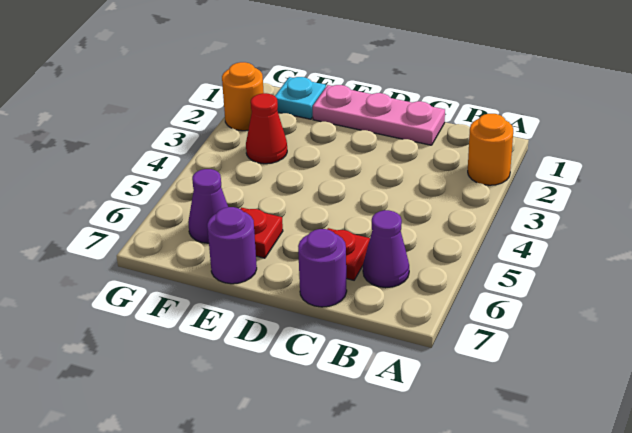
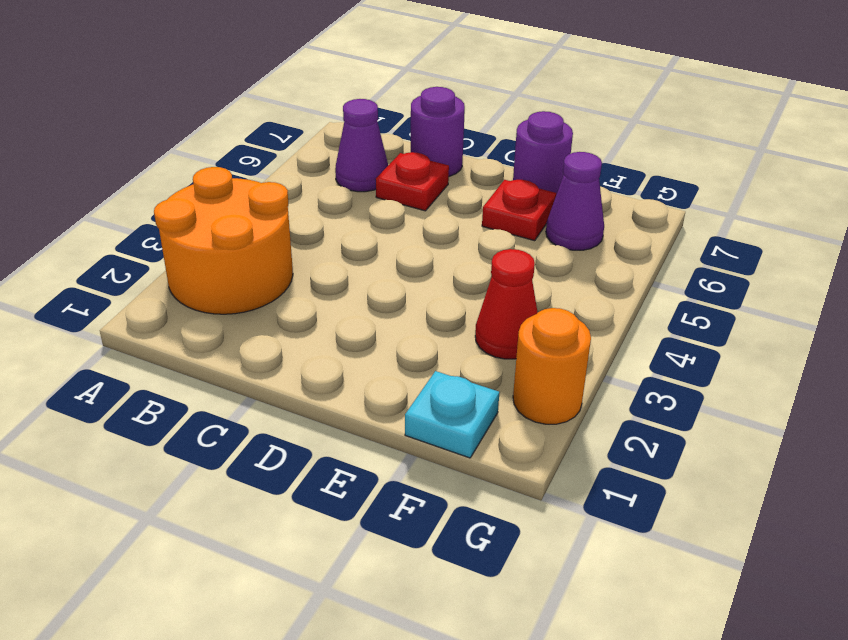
orange 1x1 round brick [468,114,513,185] -> orange 2x2 round brick [154,167,293,314]
pink 1x3 plate [313,85,445,145] -> none

